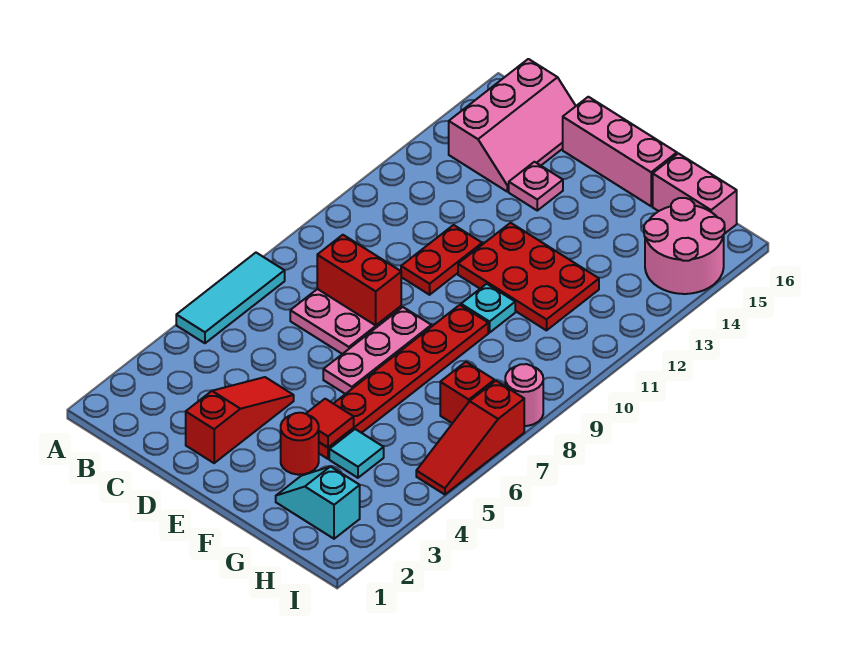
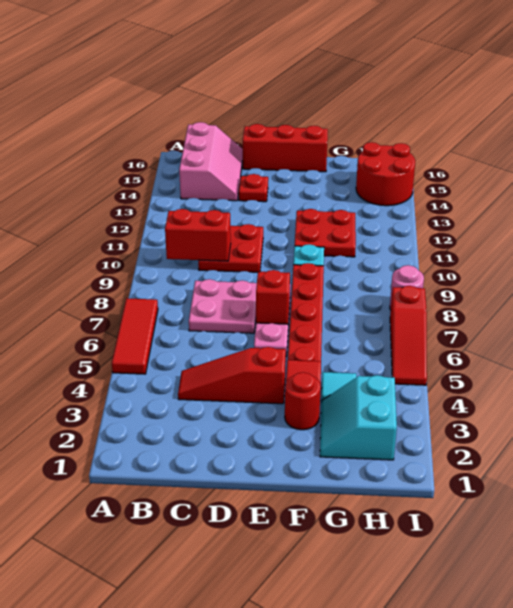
cyan 1x3 tile [176,253,285,343] -> red 1x3 tile [112,298,158,374]
red 1x2 brick [317,235,401,325] -> red 1x2 brick moved to [165,209,231,261]
red 1x3 slope [186,377,294,463] -> red 1x3 slope turned to [178,347,286,404]
red 1x2 plate [401,225,482,295] -> red 2x2 plate [198,224,263,272]
pink 1x1 plate [509,162,563,210] -> red 1x1 plate [239,174,268,202]
pink 1x3 brick [563,97,677,206] -> red 1x3 brick [243,124,328,172]
red 2x3 plate [458,223,599,330] -> red 2x2 plate [295,209,356,257]
cyan 1x2 slope [276,467,360,539] -> cyan 2x2 slope [320,375,397,460]
pink 1x2 brick [653,153,737,234] -> none
red 1x1 brick [440,362,494,423] -> red 1x1 brick moved to [256,270,290,324]
pink 2x2 round brick [644,198,725,294] -> red 2x2 round brick [356,142,415,206]

